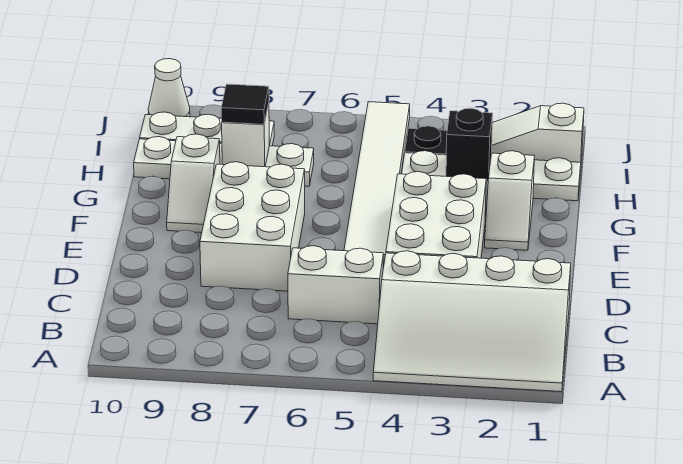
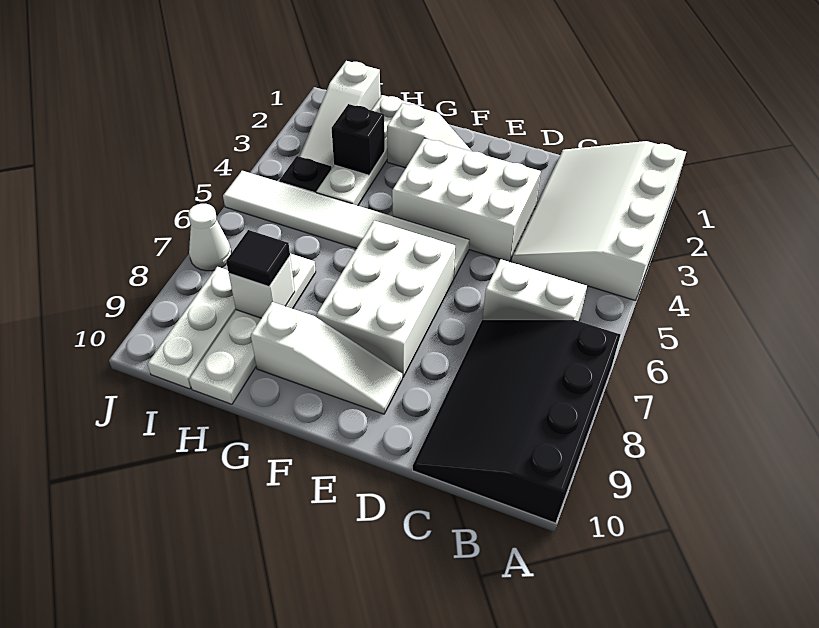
white 3x4 slope [373,251,571,392] -> white 3x4 slope turned to [512,141,686,300]
none -> black 3x4 slope [413,320,620,523]
white 1x2 brick [288,246,383,324] -> white 1x2 brick turned to [483,259,587,321]
white 2x3 brick [200,162,305,291] -> white 2x3 brick turned to [316,220,455,378]
white 1x2 slope [167,134,220,233] -> white 1x3 slope [251,302,402,414]
white 1x1 cone [148,59,190,117] -> white 1x1 cone moved to [188,204,231,271]

